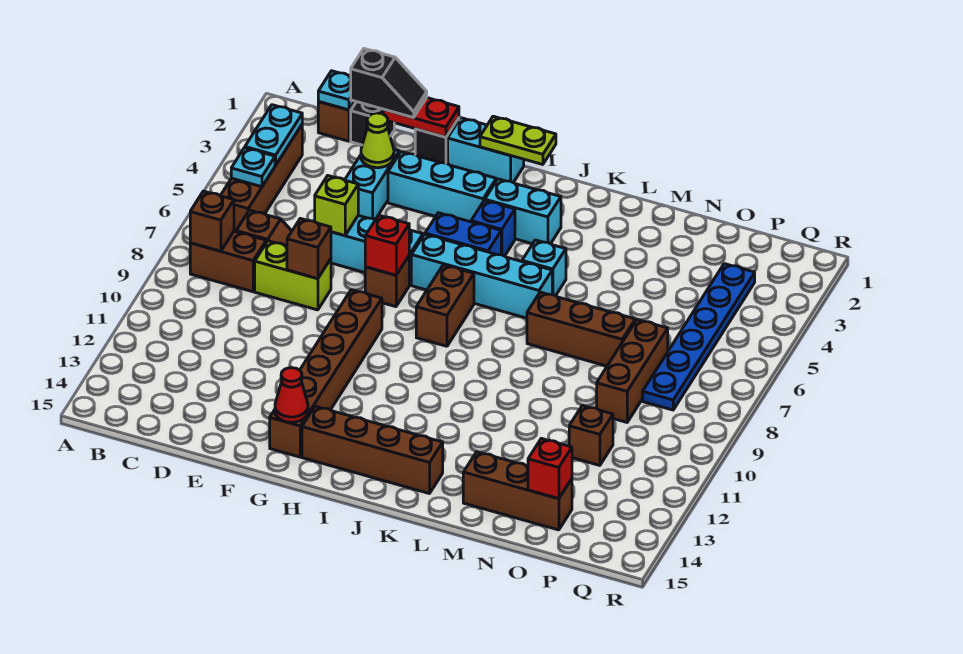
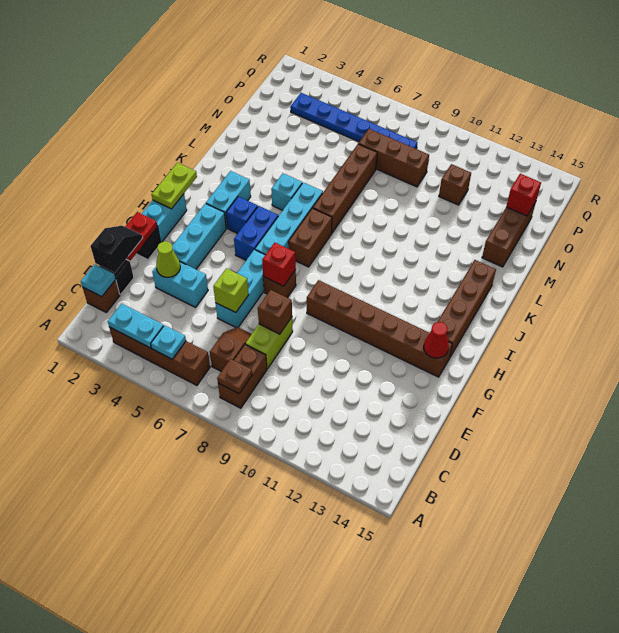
brown 1x1 brick [190,191,234,251] -> brown 1x1 plate [217,359,252,394]
brown 1x2 brick [416,265,474,346] -> brown 1x2 brick turned to [288,208,332,267]
brown 1x3 brick [527,292,635,366] -> brown 1x4 brick [313,144,377,233]

